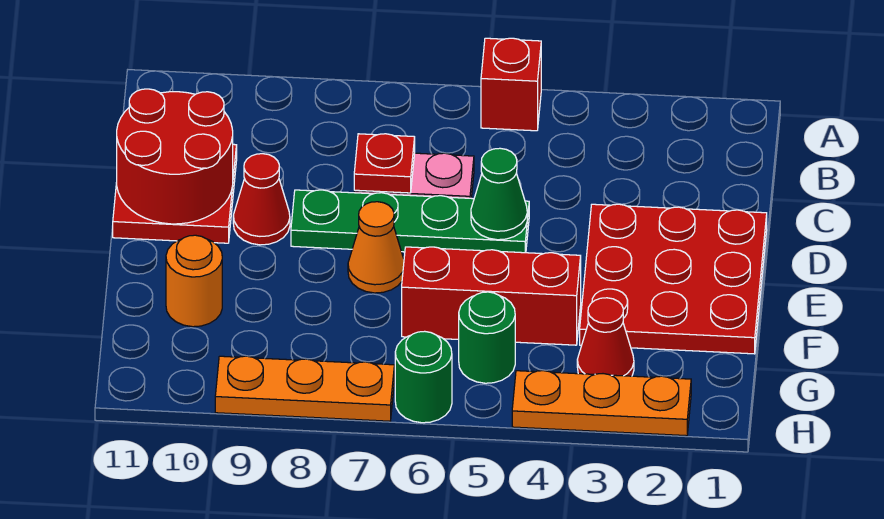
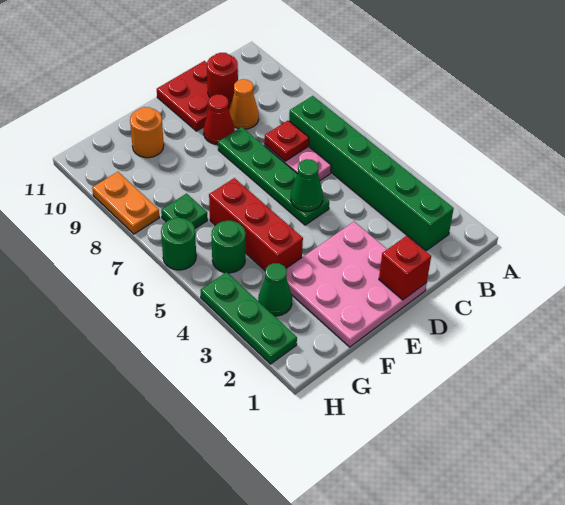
red 1x1 brick [481,38,541,131] -> red 1x1 brick moved to [379,236,431,300]
none -> green 1x6 brick [289,96,454,251]
red 2x2 round brick [117,89,233,224] -> red 1x1 round brick [207,53,238,102]
red 3x3 plate [580,204,767,354] -> pink 3x3 plate [286,222,427,347]
orange 1x1 cone [348,202,404,293] -> orange 1x1 cone moved to [229,79,259,129]
red 1x1 cone [577,298,634,376] -> green 1x1 cone [258,263,292,316]
none -> green 1x1 plate [161,194,208,229]
orange 1x3 plate [512,371,691,436] -> green 1x3 plate [200,272,297,364]
orange 1x3 plate [215,356,394,421] -> orange 1x2 plate [92,172,160,234]

